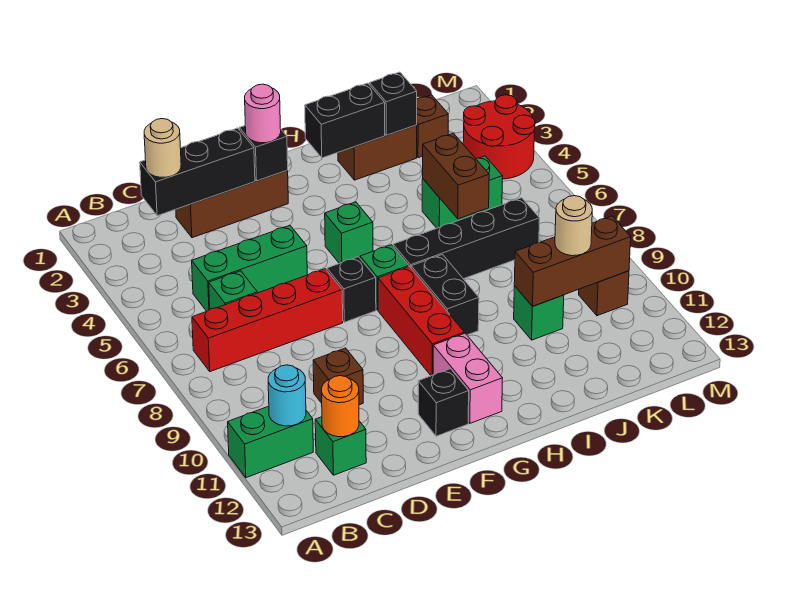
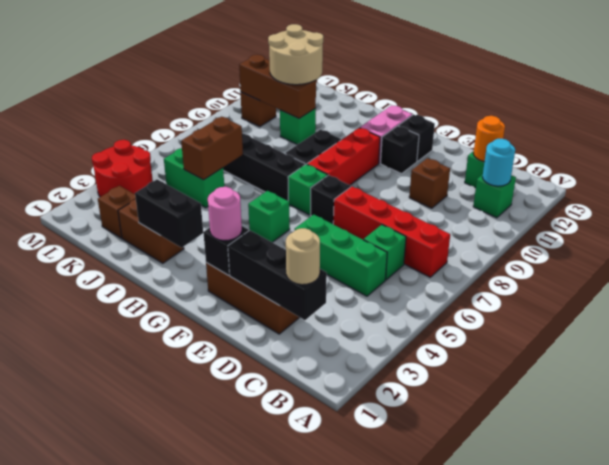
green 1x2 brick [228,406,313,478] -> green 1x1 brick [473,175,516,218]
black 1x1 brick [369,72,417,135] -> black 1x1 brick moved to [380,126,419,174]
tan 1x1 round brick [555,196,592,256] -> tan 2x2 round brick [268,24,324,85]

